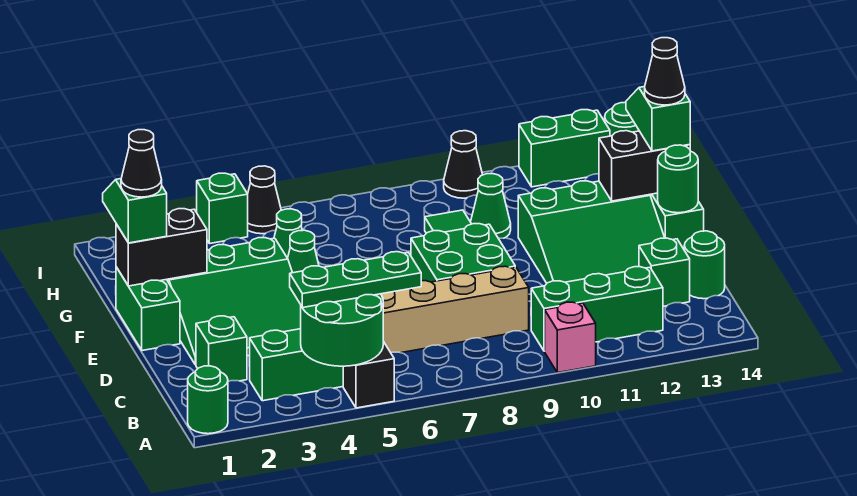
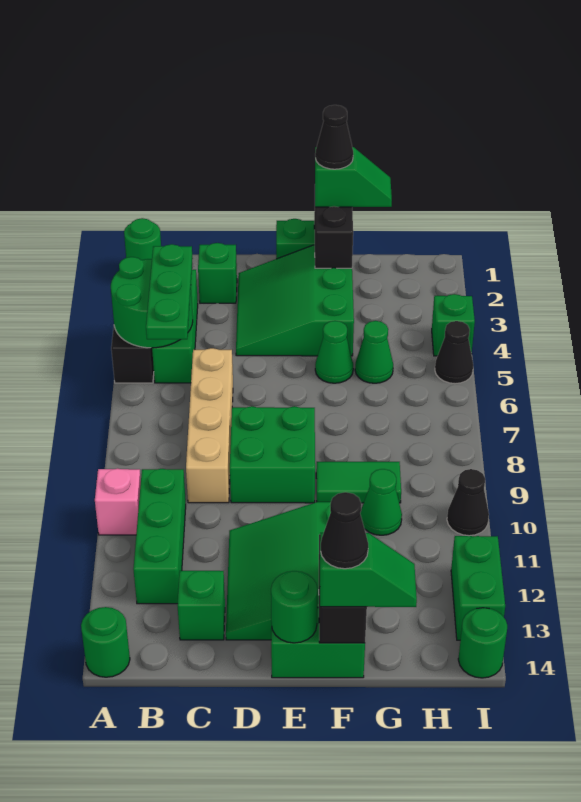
green 1x1 round brick [684,231,725,299] -> green 1x1 round brick moved to [81,607,130,677]

